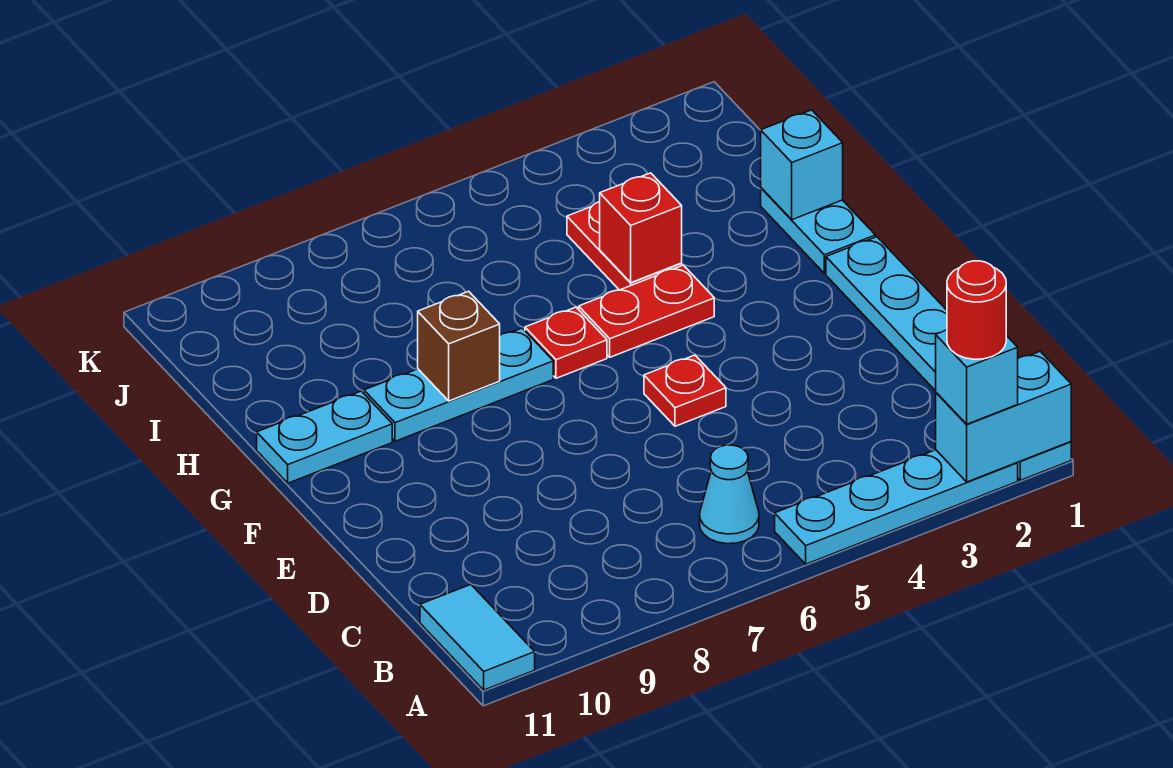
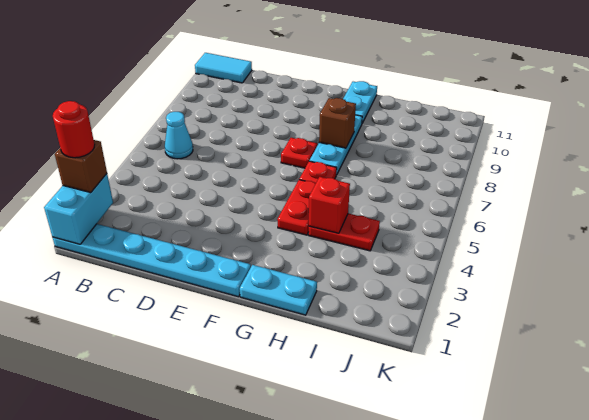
cyan 1x4 plate [775,450,1018,564] -> none
cyan 1x1 brick [936,330,1018,424] -> brown 1x1 brick [55,140,107,193]
red 1x1 plate [644,355,726,426] -> red 1x1 plate moved to [281,138,317,168]
cyan 1x1 brick [761,110,843,220] -> none

